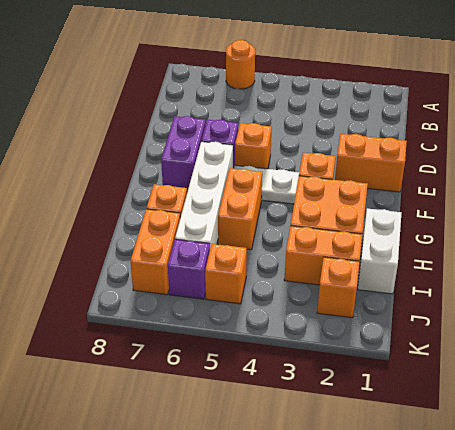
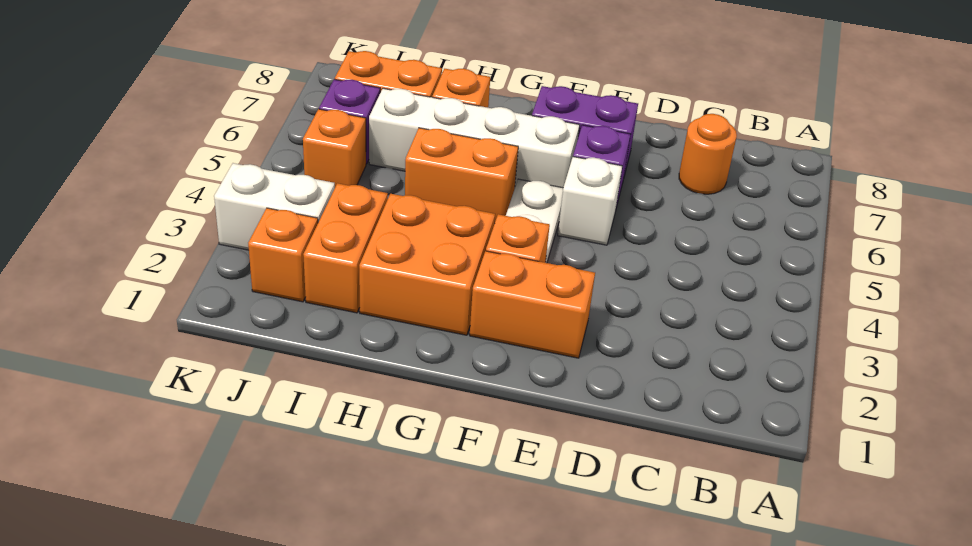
orange 1x1 round brick [226,40,255,89] -> orange 1x1 round brick moved to [679,114,737,194]
orange 1x2 brick [335,134,407,192] -> orange 1x2 brick turned to [470,251,595,358]
orange 1x1 brick [235,123,272,169] -> white 1x1 brick [558,157,622,245]
white 1x2 brick [358,208,401,294] -> white 1x2 brick moved to [214,163,335,250]

